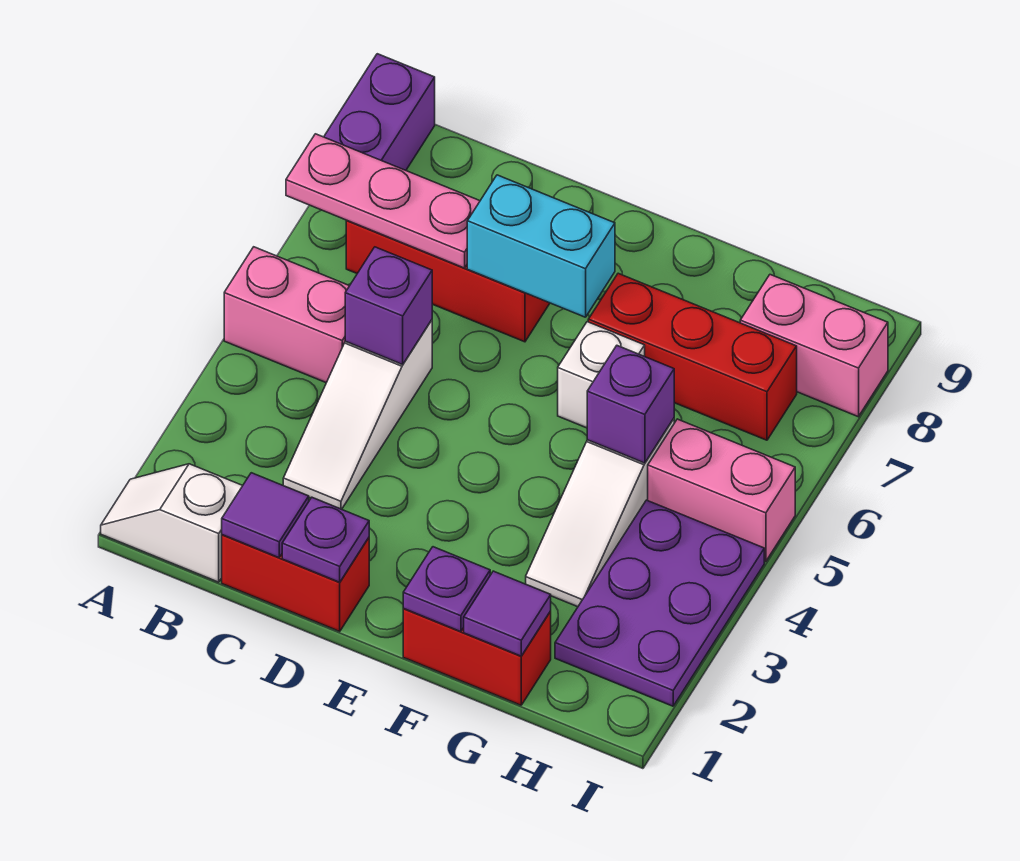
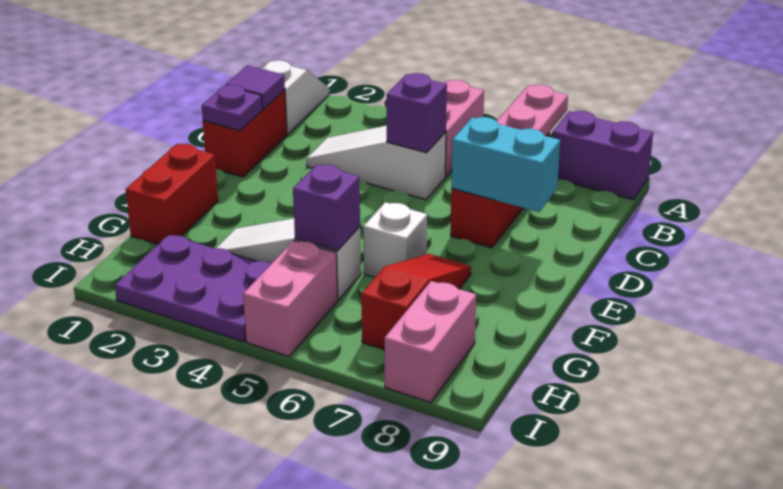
cyan 1x2 brick [467,175,615,317] -> cyan 1x2 brick turned to [451,117,560,212]
purple 1x1 plate [403,547,490,632] -> none
red 1x3 brick [588,273,797,440] -> red 1x3 slope [361,254,471,350]
purple 1x1 tile [464,571,551,656] -> none

